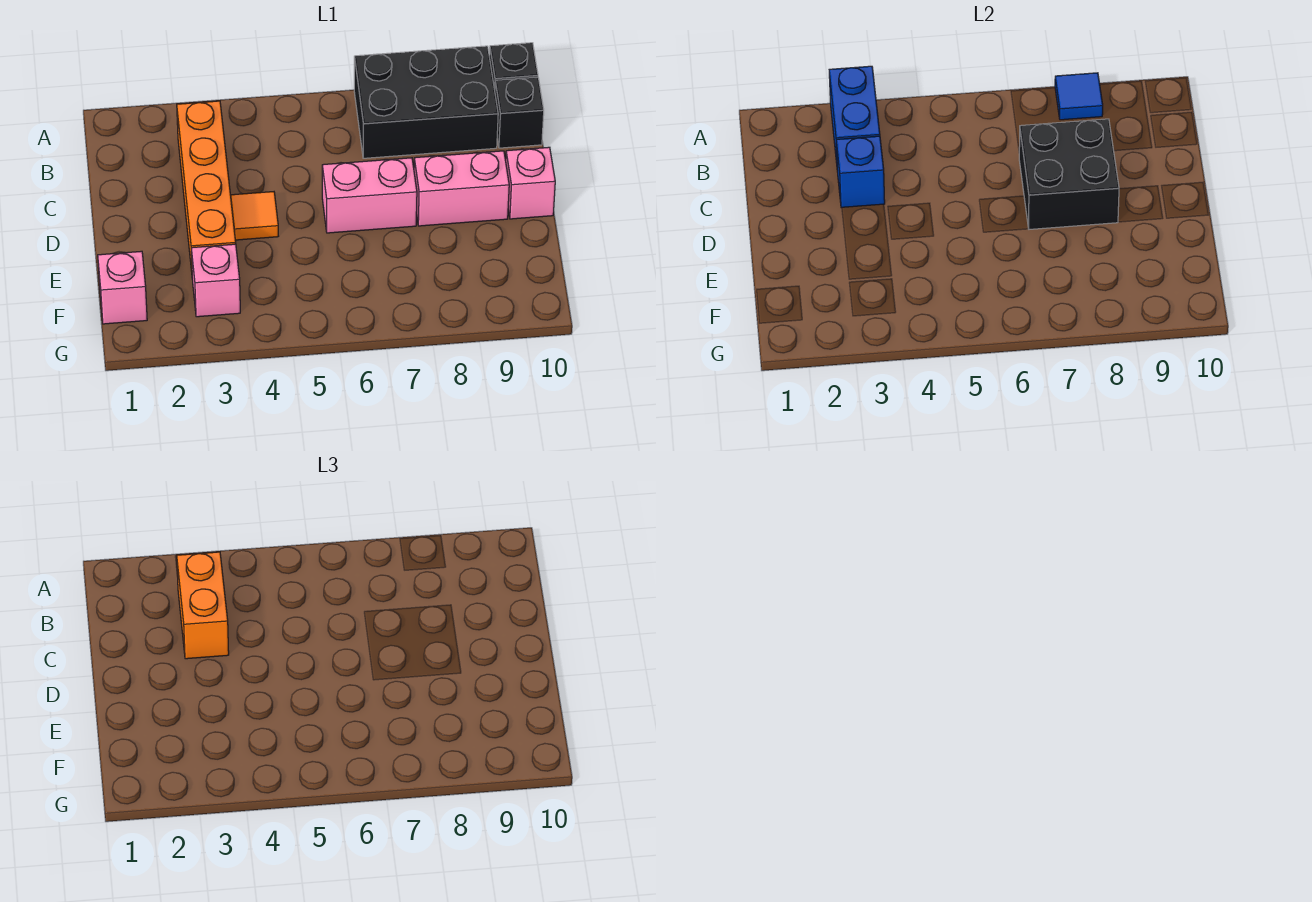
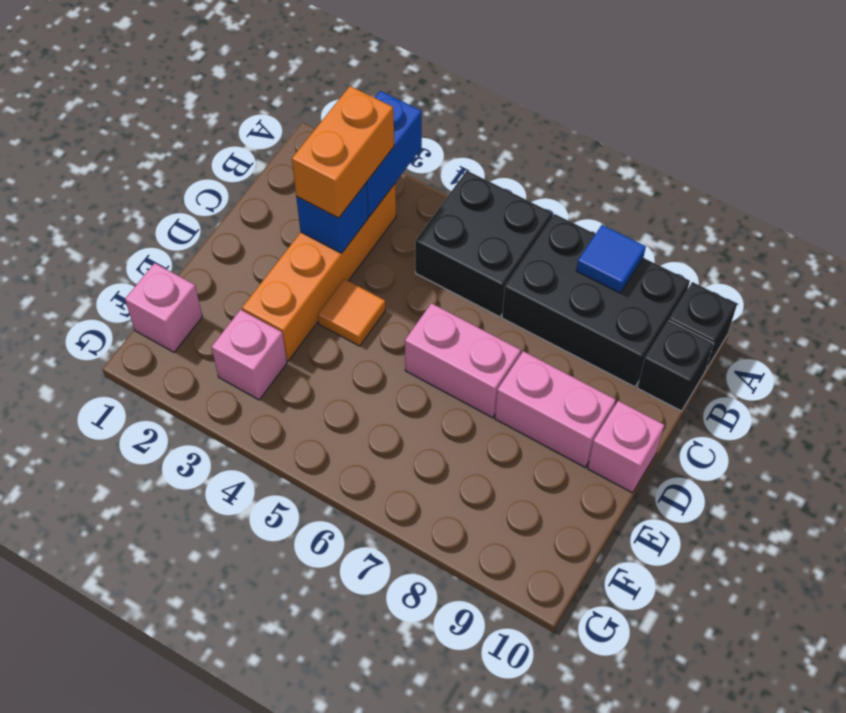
black 2x2 brick [1019,119,1119,229] -> black 2x2 brick moved to [415,171,552,317]

